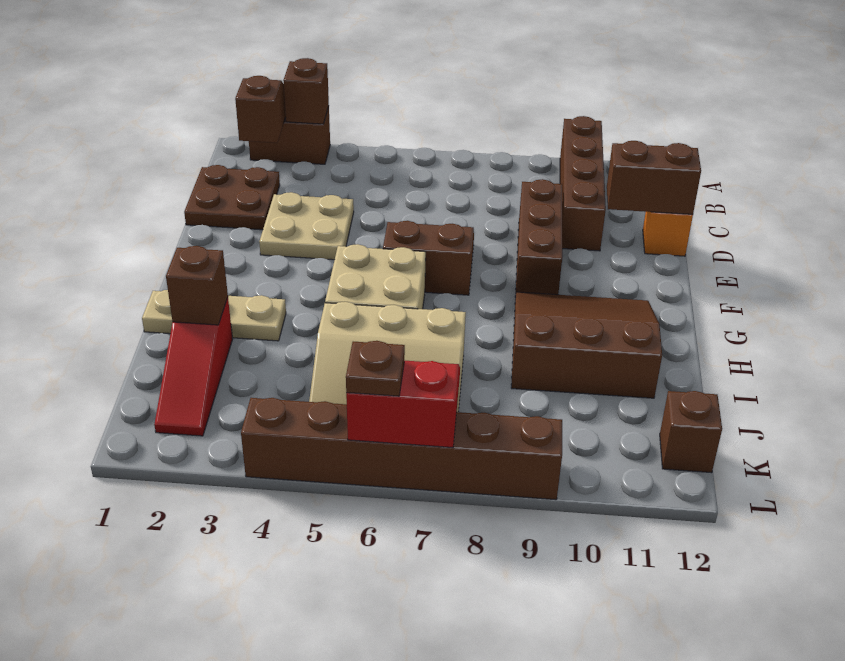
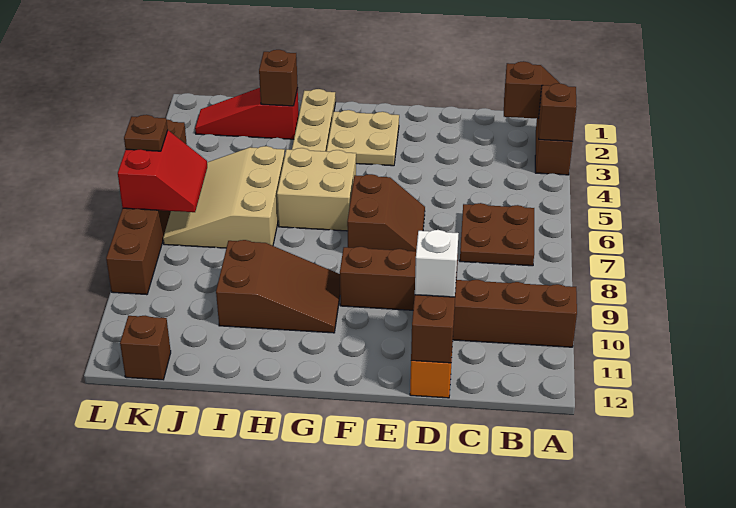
brown 2x2 plate [184,165,280,230] -> brown 2x2 plate moved to [460,203,534,266]
tan 2x2 plate [259,192,354,260] -> tan 2x2 plate moved to [327,110,399,166]
none -> white 1x1 brick [415,230,459,297]
brown 3x3 slope [511,292,662,398] -> brown 2x3 slope [216,240,340,333]

